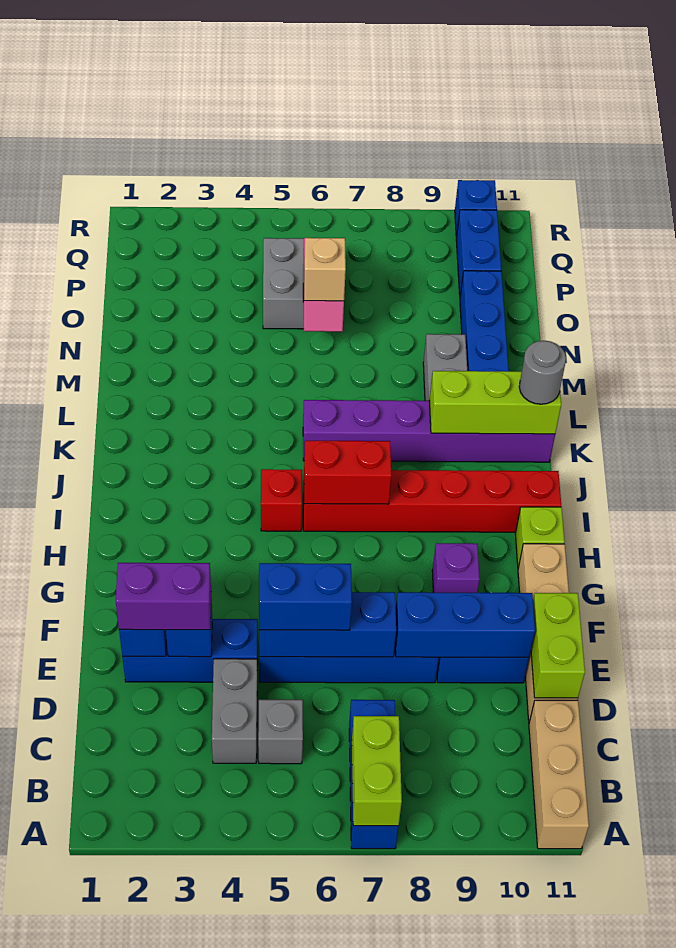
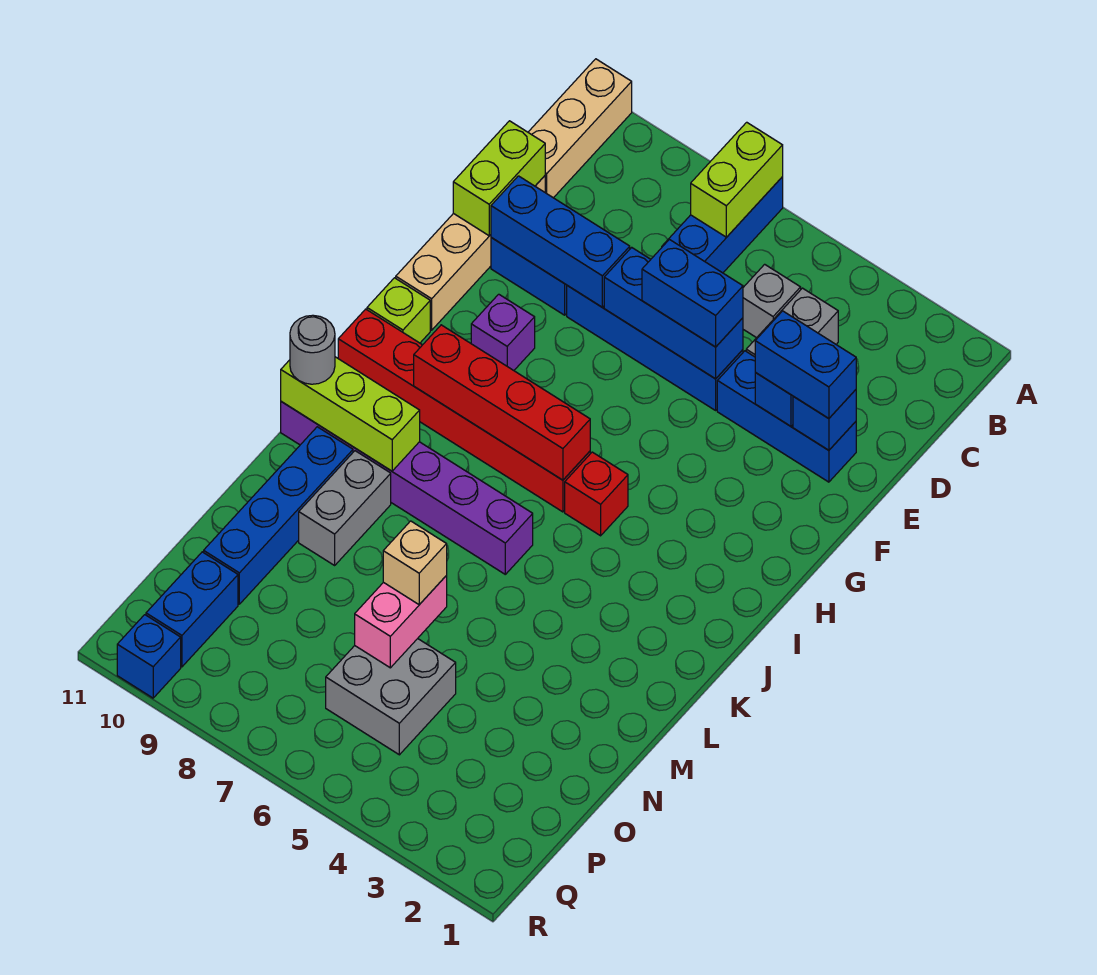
purple 1x2 brick [116,563,211,630] -> blue 1x2 brick [755,311,856,418]
red 1x2 brick [304,440,391,504] -> red 1x4 brick [414,325,590,480]

